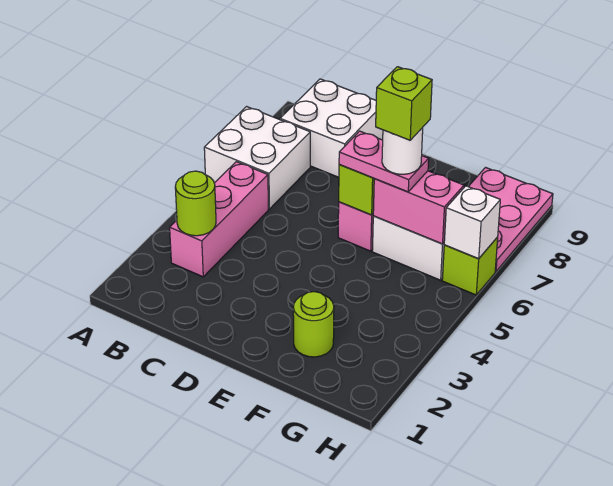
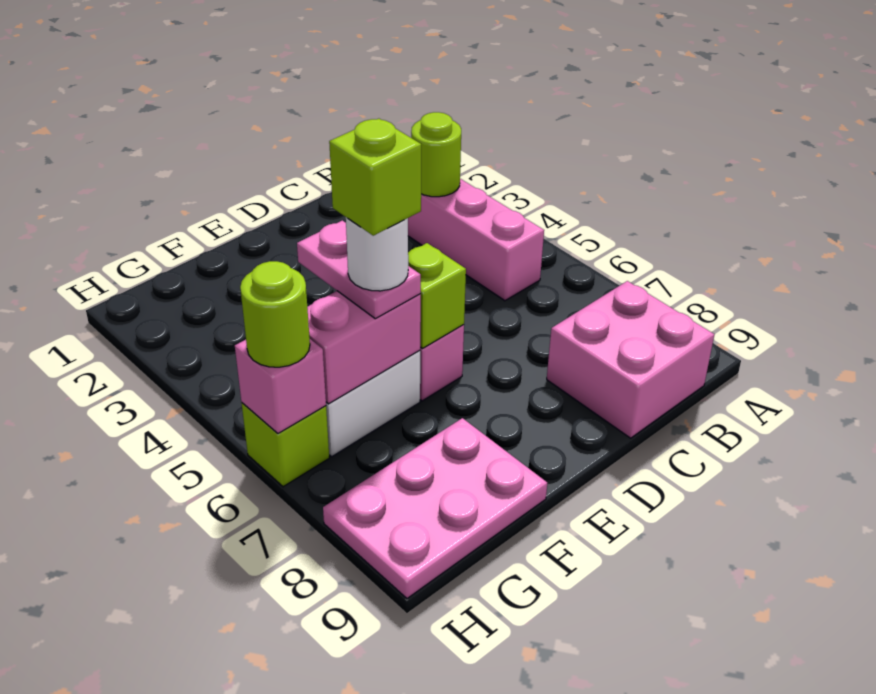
white 2x2 brick [204,107,310,209] -> none
white 2x2 brick [280,79,383,177] -> pink 2x2 brick [547,281,714,438]
pink 1x2 plate [339,131,429,192] -> pink 1x2 plate turned to [297,220,421,319]
lime 1x1 round brick [293,292,334,357] -> lime 1x1 round brick moved to [240,261,310,367]
pink 2x3 plate [468,168,553,272] -> pink 2x3 plate turned to [323,418,547,598]
white 1x1 brick [444,186,500,259] -> pink 1x1 brick [235,339,326,433]

